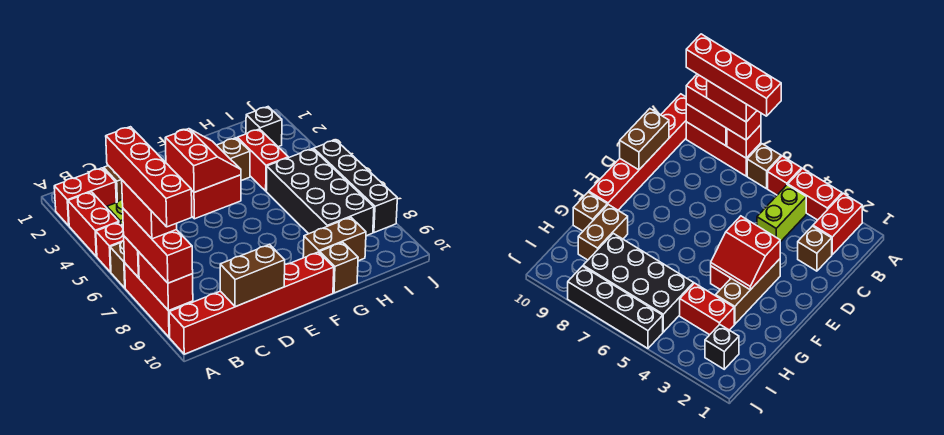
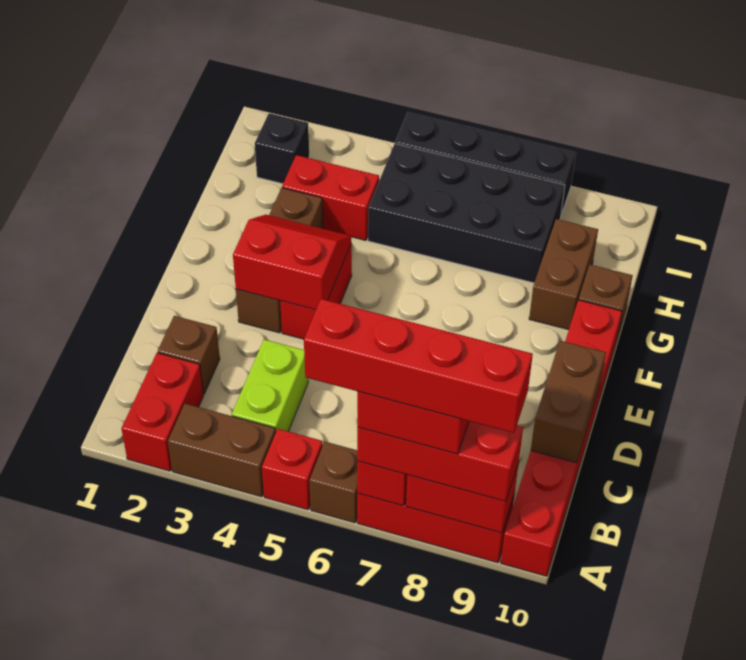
red 1x2 brick [68,192,119,257] -> brown 1x2 brick [168,404,276,497]

